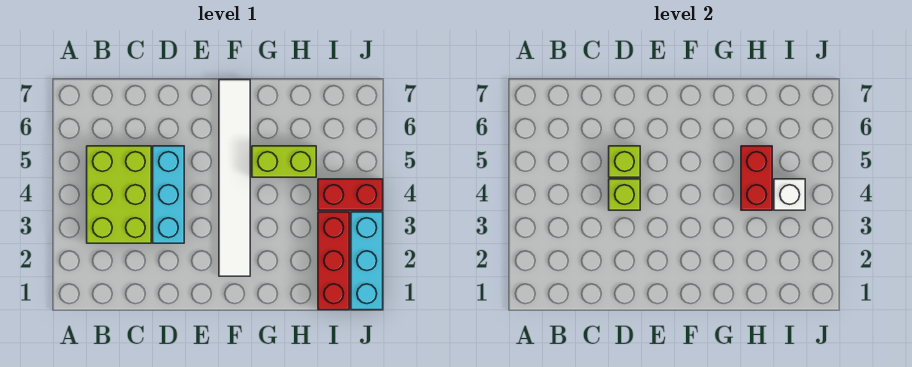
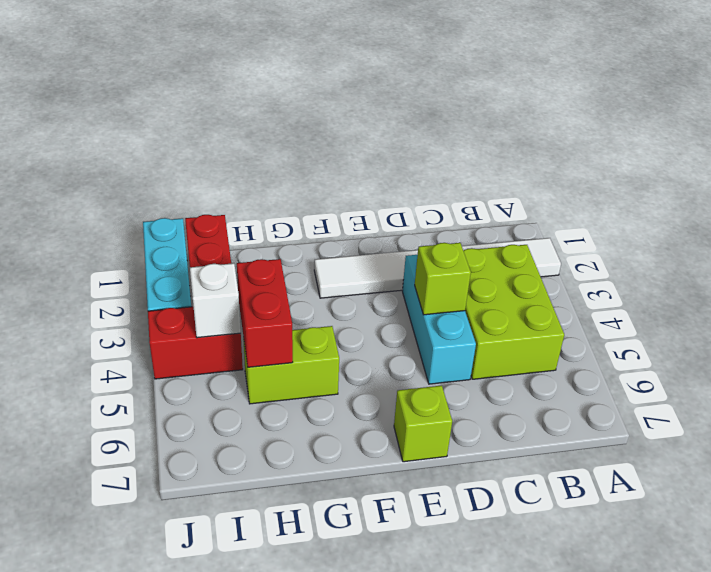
lime 1x1 brick [609,146,640,177] -> lime 1x1 brick moved to [394,385,452,462]
white 1x6 tile [219,80,250,276] -> white 1x6 tile turned to [314,238,561,298]

